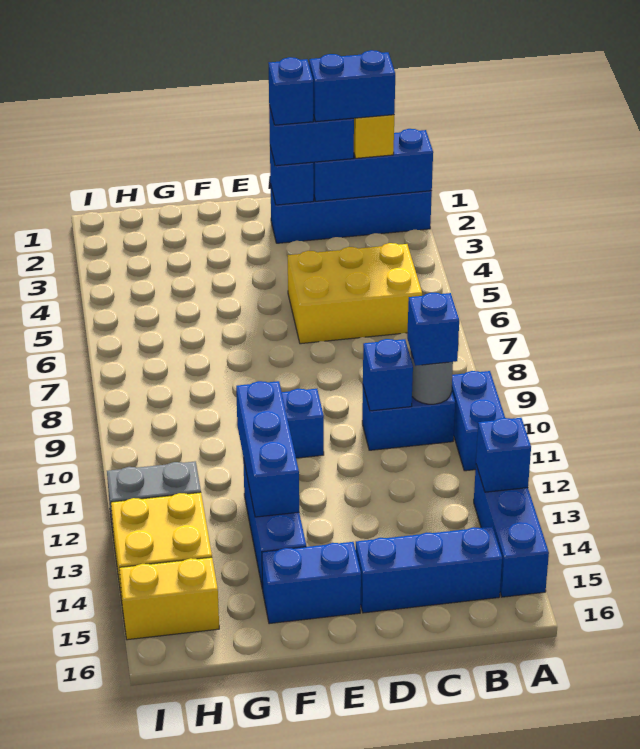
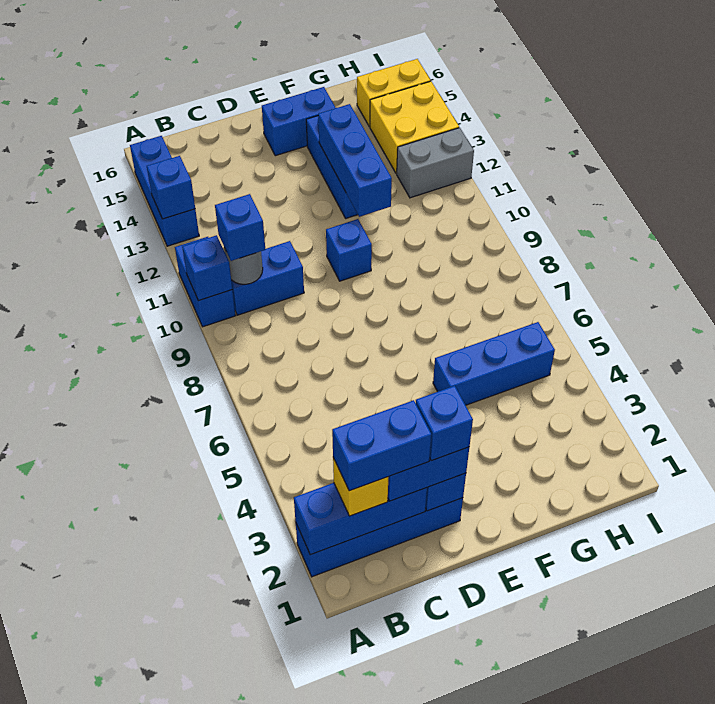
yellow 2x3 brick [288,243,422,344] -> none
blue 1x3 brick [356,526,502,613] -> blue 1x3 brick moved to [433,322,555,405]
blue 1x1 brick [363,339,413,411] -> blue 1x1 brick moved to [182,235,232,301]

